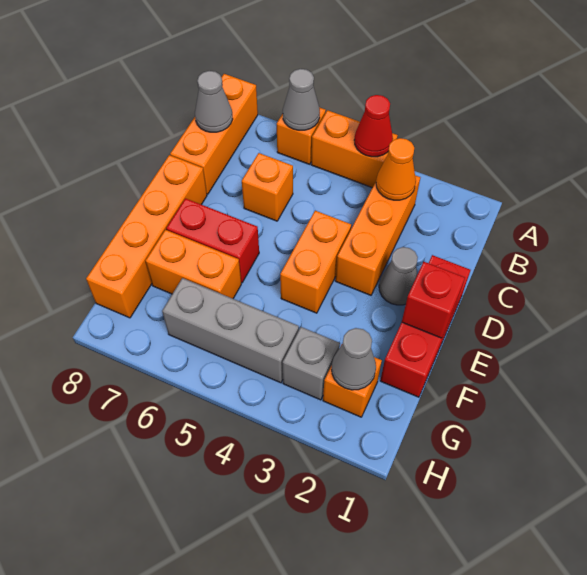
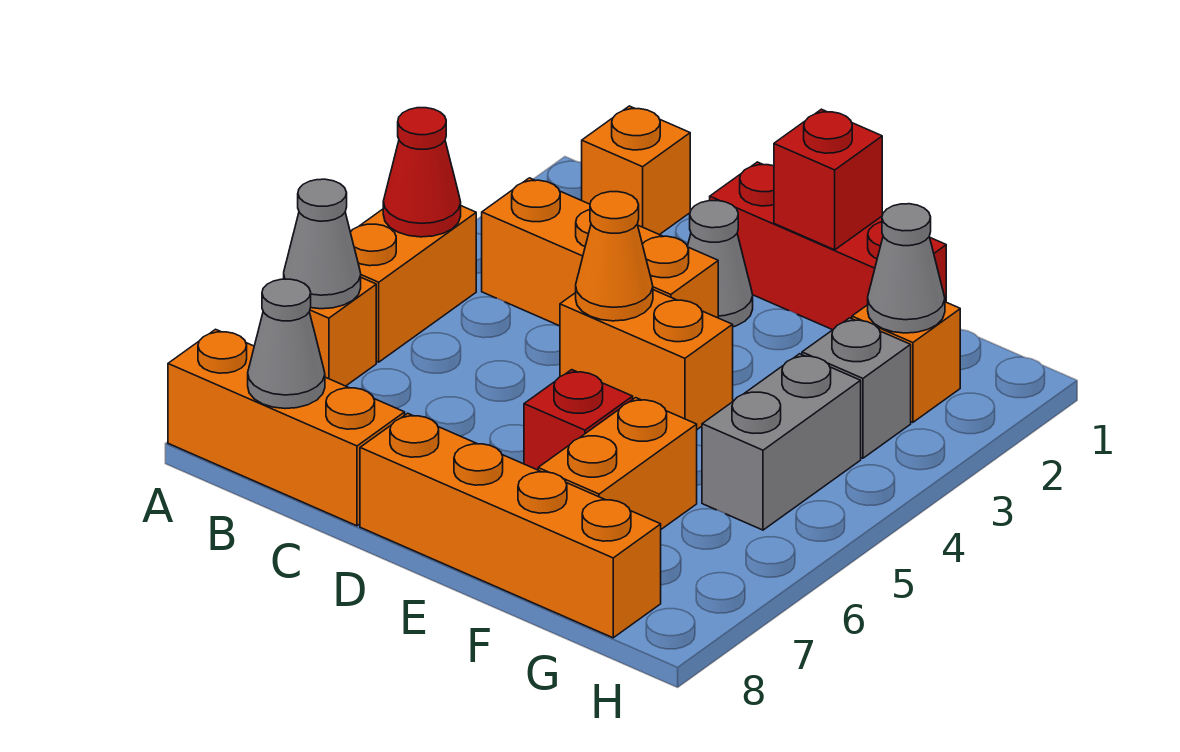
orange 1x1 cone [376,138,416,200] -> orange 1x1 cone moved to [576,192,653,321]
orange 1x1 brick [242,153,293,221] -> orange 1x1 brick moved to [582,106,690,235]
red 1x2 brick [166,199,259,283] -> red 1x1 brick [524,370,633,470]
grey 1x3 brick [162,278,299,383] -> grey 1x2 brick [702,354,861,530]

